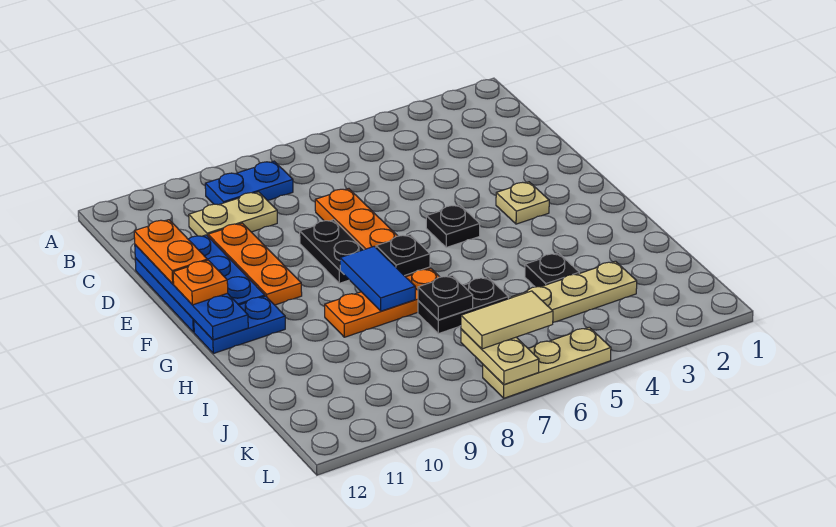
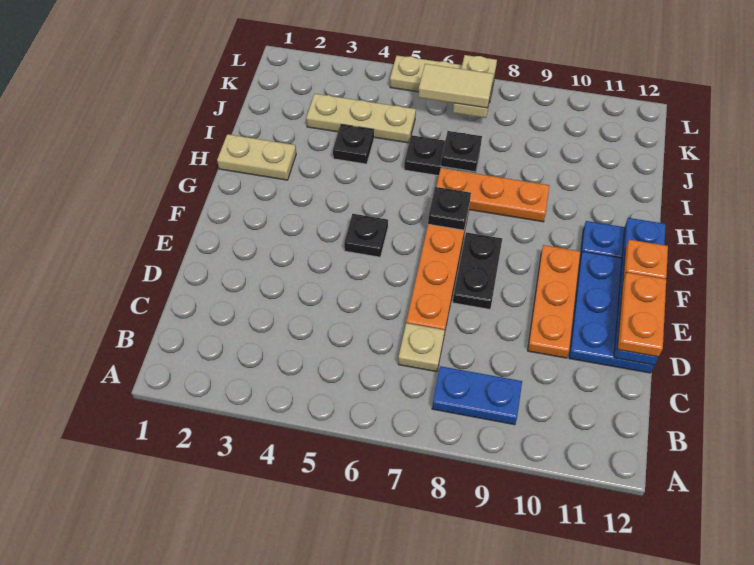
tan 1x2 plate [189,192,277,236] -> tan 1x2 plate moved to [217,134,296,180]
tan 1x1 plate [496,182,549,224] -> tan 1x1 plate moved to [398,323,445,372]
blue 1x2 tile [340,246,415,311] -> none

